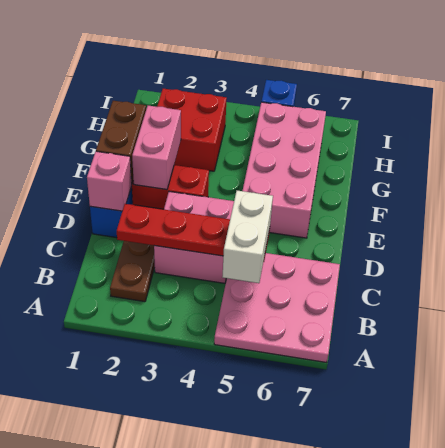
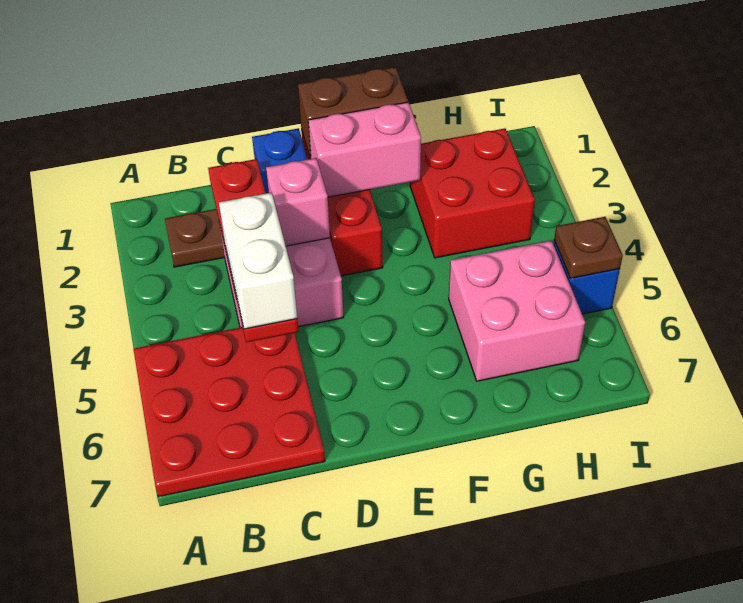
pink 3x3 plate [214,253,340,363] -> red 3x3 plate [134,327,325,496]
white 1x2 brick [223,191,273,283] -> white 1x2 brick turned to [219,193,297,329]
pink 1x1 brick [87,151,132,211] -> pink 1x1 brick moved to [266,158,330,246]
pink 2x4 brick [242,102,326,238] -> pink 2x2 brick [449,241,585,381]
none -> brown 1x1 plate [554,217,623,278]

